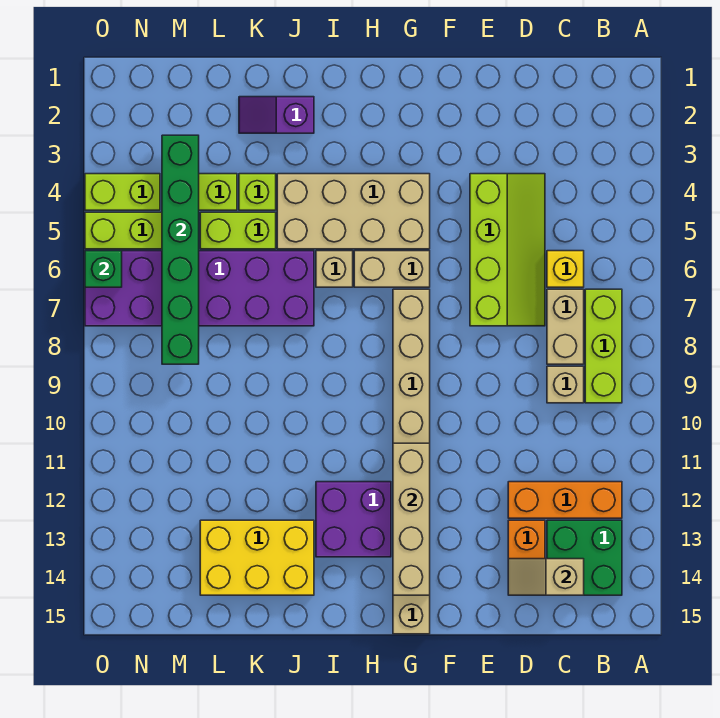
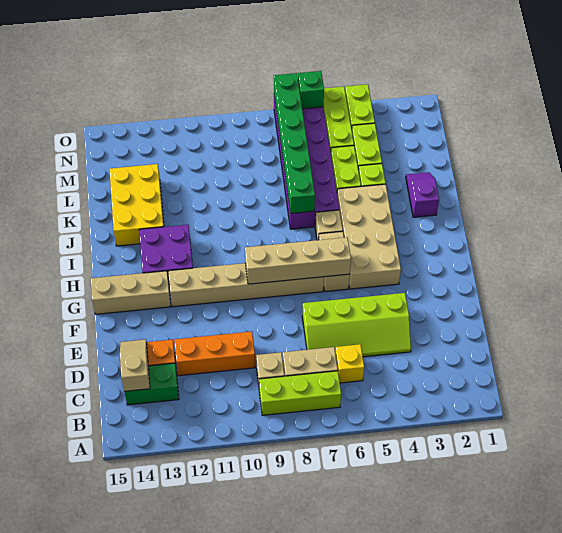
orange 1x3 brick [508,482,622,518] -> orange 1x3 brick turned to [174,332,255,376]
green 2x2 brick [547,520,622,595] -> green 1x2 brick [124,363,179,405]
tan 1x4 brick [393,443,430,595] -> tan 1x4 brick moved to [245,237,351,284]
green 1x6 brick [162,135,199,364] -> green 1x6 brick turned to [274,73,315,213]

